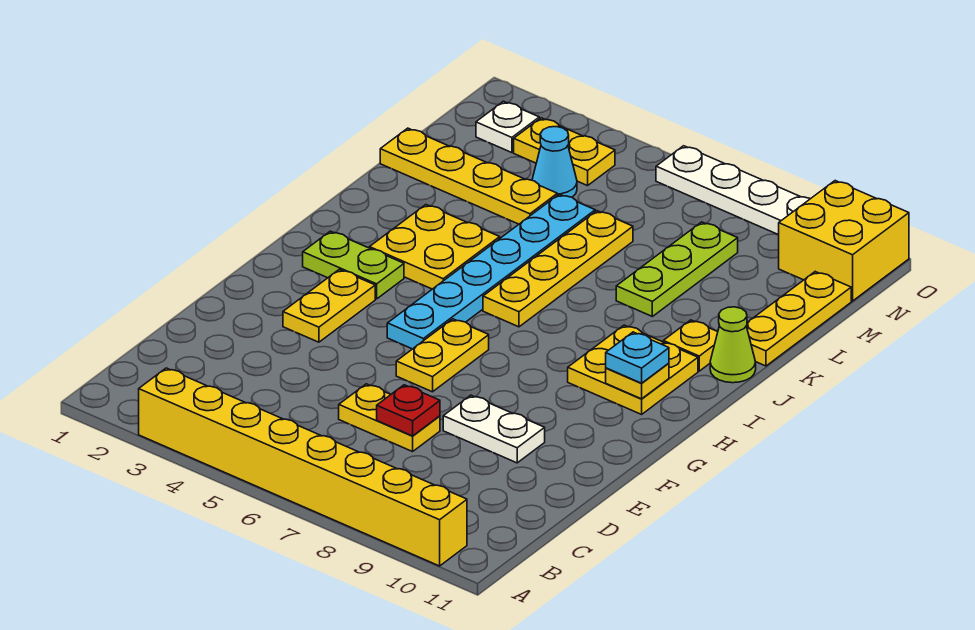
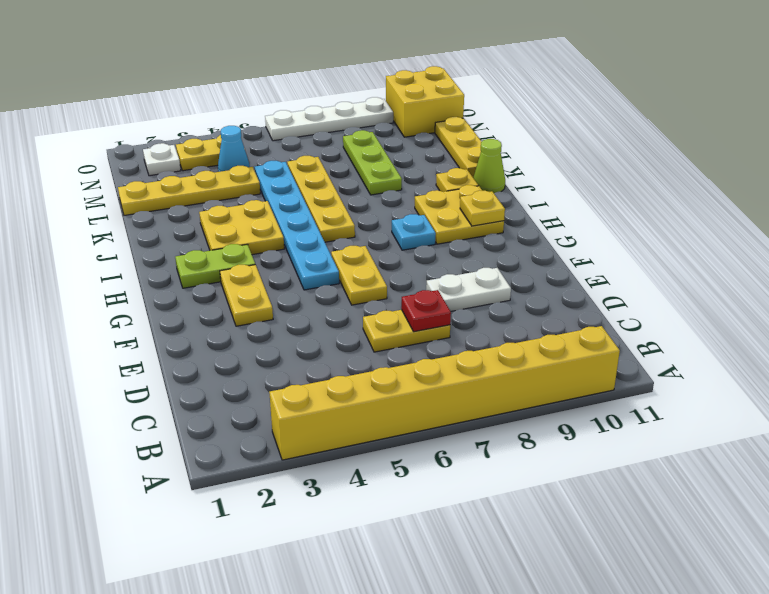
cyan 1x1 plate [606,332,669,383] -> cyan 1x1 plate moved to [392,214,436,250]

